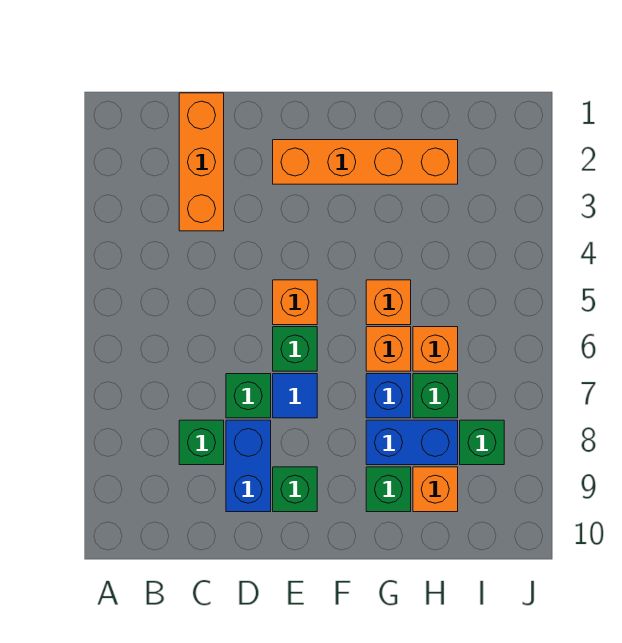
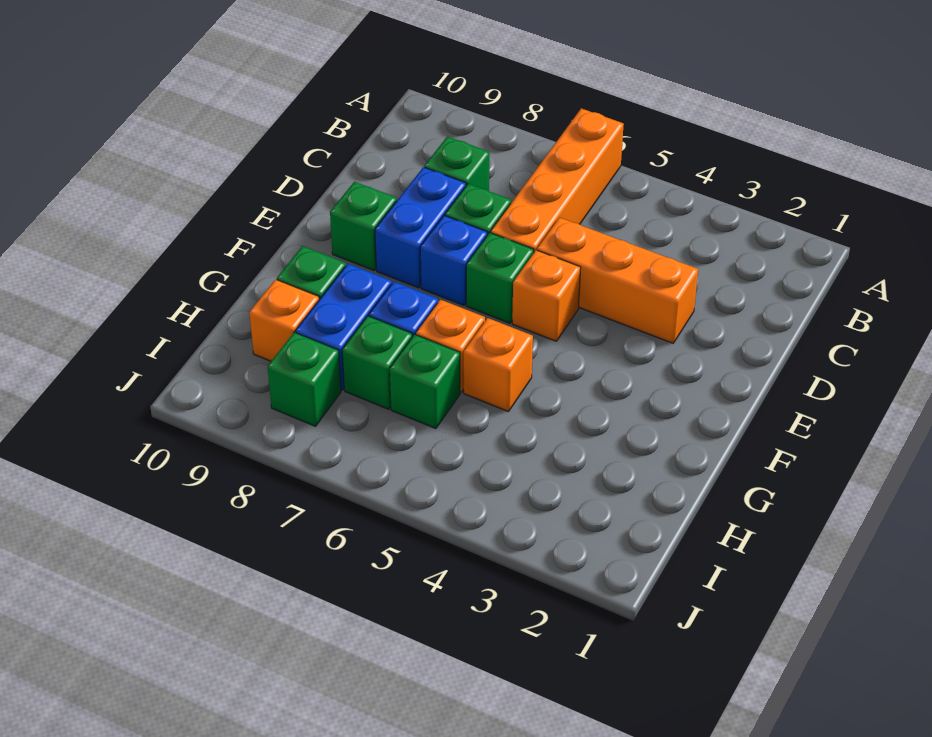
orange 1x3 brick [179,93,224,231] -> orange 1x3 brick moved to [537,217,698,343]
blue 1x2 brick [226,420,271,512] -> blue 1x2 brick turned to [375,167,466,288]
orange 1x4 brick [273,140,458,184] -> orange 1x4 brick moved to [491,108,624,252]
blue 1x1 tile [273,374,317,418] -> blue 1x1 brick [420,216,487,305]
orange 1x1 brick [413,327,458,371] -> green 1x1 brick [390,335,460,429]

